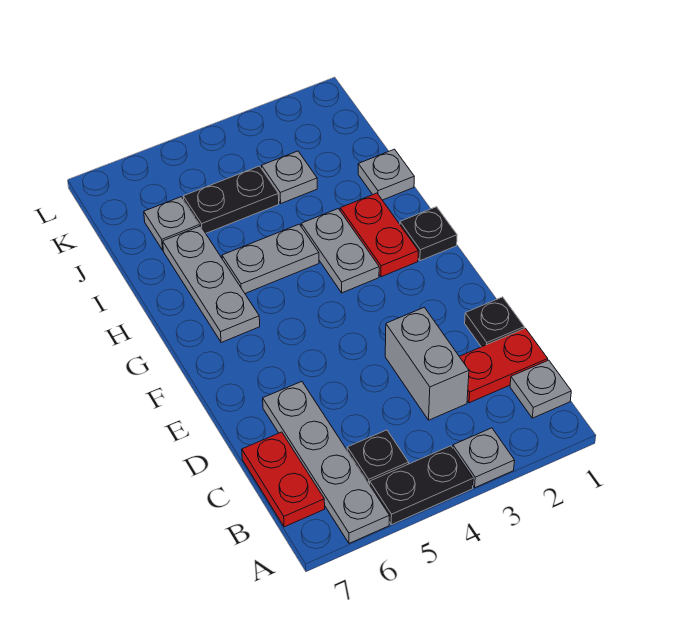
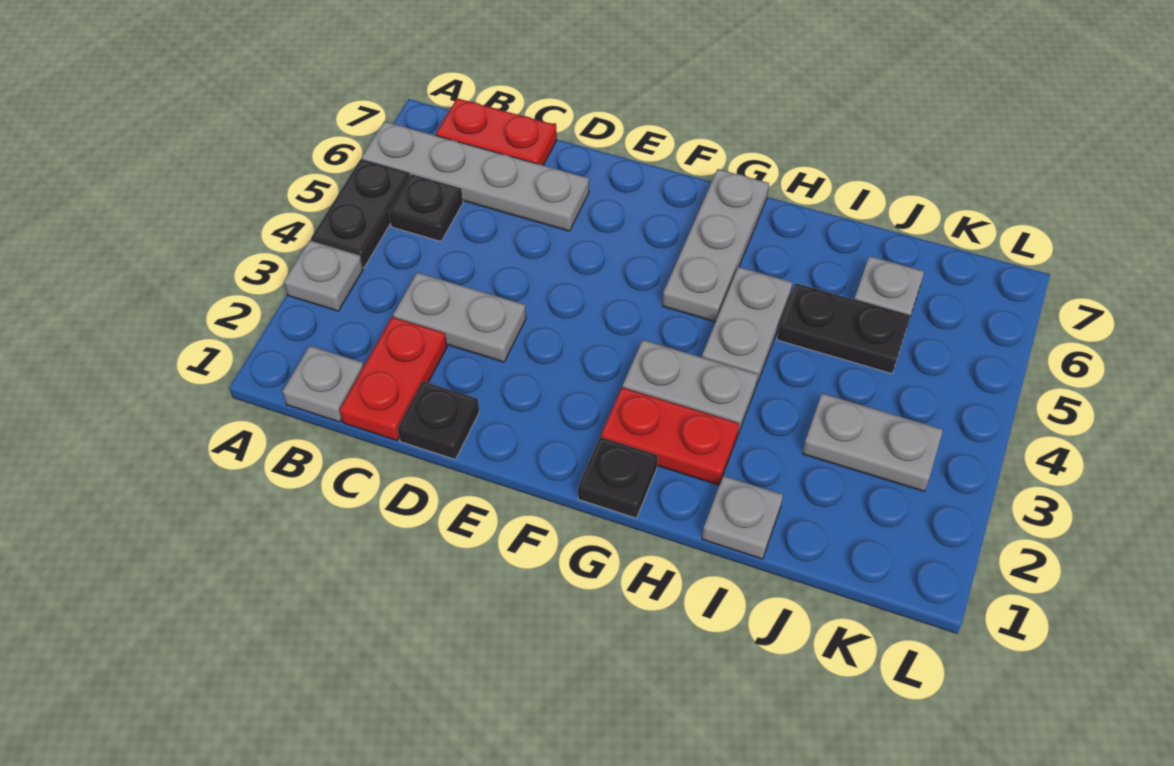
grey 1x2 brick [385,307,469,420] -> grey 1x2 plate [393,273,526,362]
grey 1x3 plate [163,226,260,343] -> grey 1x3 plate turned to [662,169,769,322]
grey 1x1 plate [262,151,317,203] -> grey 1x2 plate [802,393,943,491]
black 1x2 plate [183,166,279,233] -> black 1x2 plate turned to [777,283,910,374]

